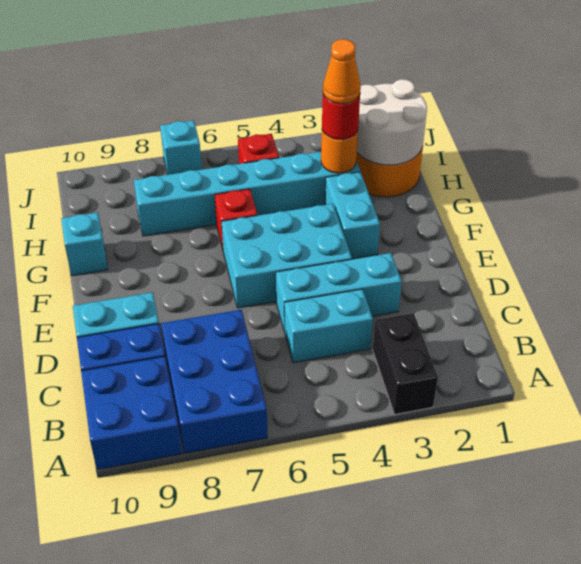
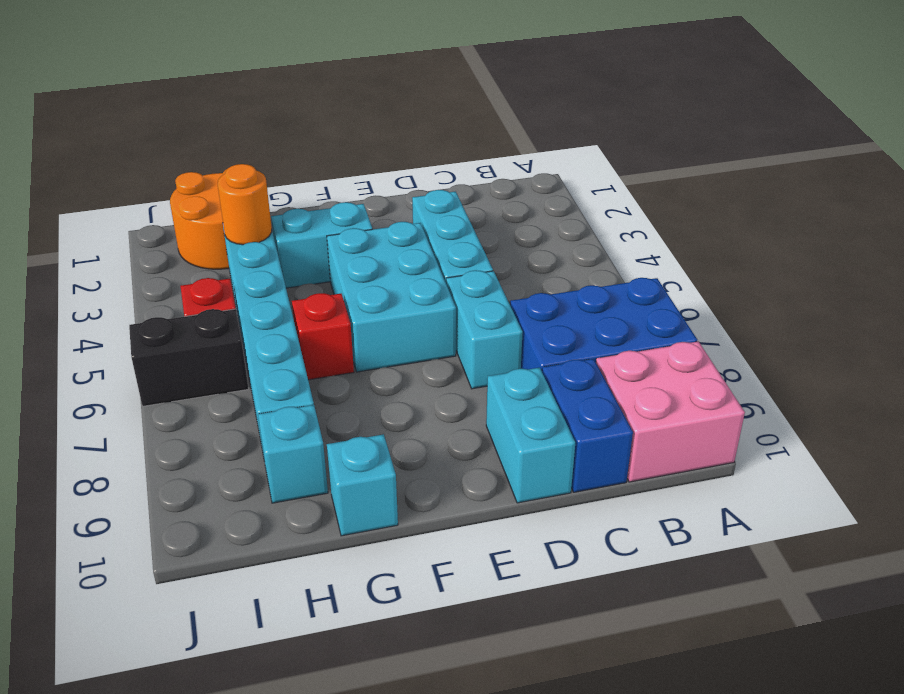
black 1x2 brick [373,313,438,414] -> black 1x2 brick moved to [129,309,249,406]
blue 2x2 brick [81,356,182,470] -> pink 2x2 brick [596,341,745,482]
cyan 1x2 brick [284,289,373,363] -> cyan 1x2 brick moved to [446,270,523,389]
white 2x2 round brick [357,79,427,165] -> none
red 1x1 round brick [322,95,360,139] -> none
orange 1x1 cone [323,39,361,104] -> none
cyan 1x1 brick [160,120,202,175] -> cyan 1x1 brick moved to [258,405,328,503]

